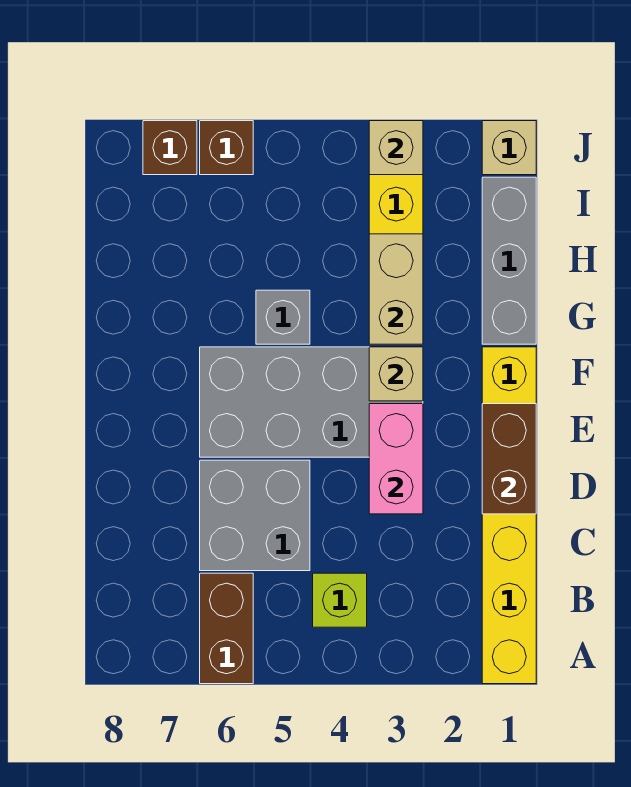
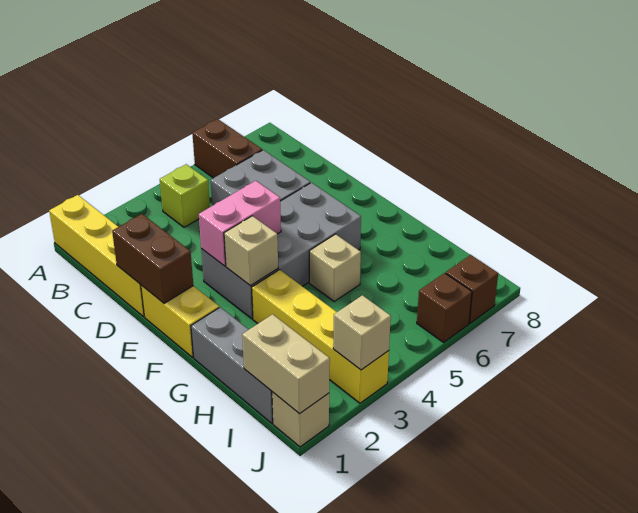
pink 1x2 brick [369,404,423,514] -> pink 1x2 brick turned to [199,181,281,266]
tan 1x2 brick [369,234,423,344] -> tan 1x2 brick moved to [242,314,330,414]
grey 1x1 brick [256,290,310,344] -> tan 1x1 brick [309,234,361,302]

